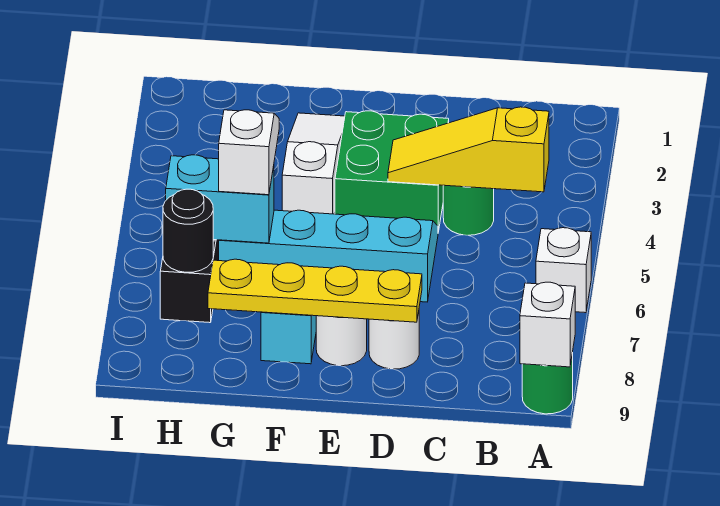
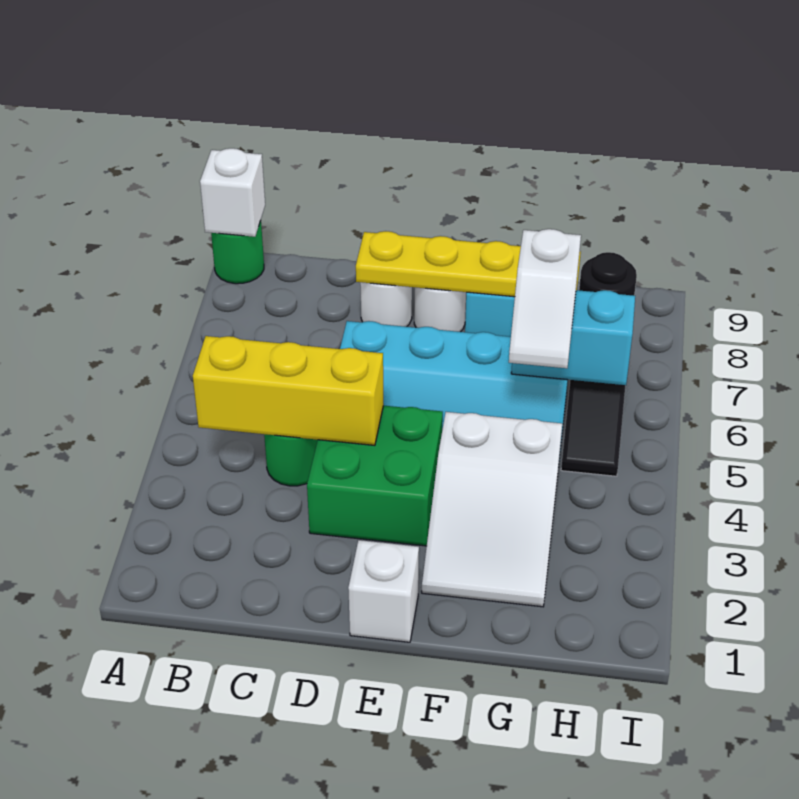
white 1x1 brick [536,228,591,313] -> white 1x1 brick moved to [348,540,419,642]
yellow 1x3 slope [388,107,549,192] -> yellow 1x3 brick [193,336,384,445]
white 1x3 slope [282,113,345,214] -> white 2x3 slope [422,412,562,607]

